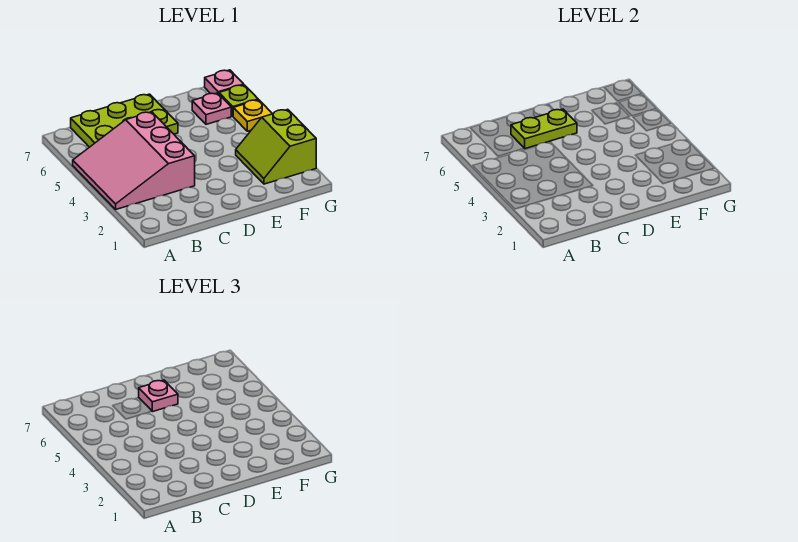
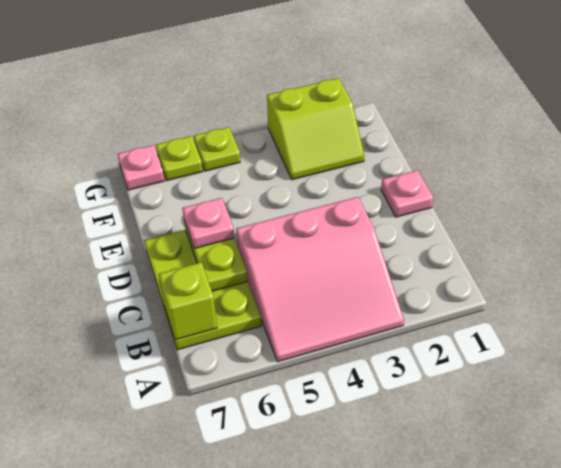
none -> lime 1x1 brick [159,262,217,340]
pink 1x1 plate [192,93,231,124] -> pink 1x1 plate moved to [381,170,433,217]
yellow 1x1 plate [233,100,272,131] -> lime 1x1 plate [194,127,240,171]

